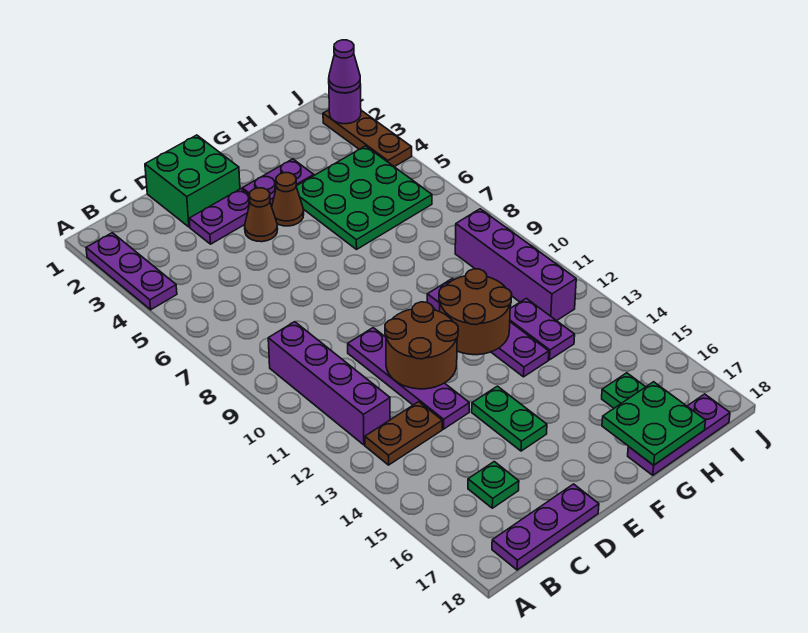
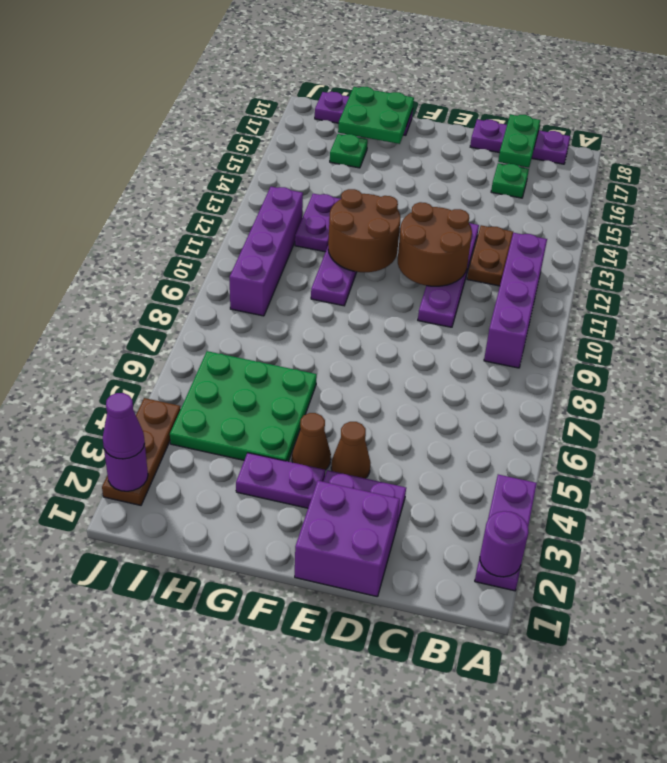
none -> purple 1x1 round brick [480,511,529,577]
brown 1x2 plate [365,402,442,465] -> brown 1x2 plate turned to [467,225,513,286]
green 2x2 brick [145,135,240,227] -> purple 2x2 brick [295,481,400,597]
green 1x2 plate [472,386,547,451] -> green 1x2 plate moved to [498,115,540,167]

